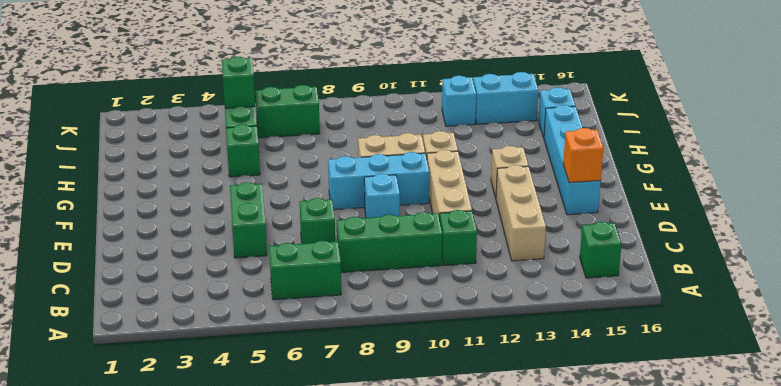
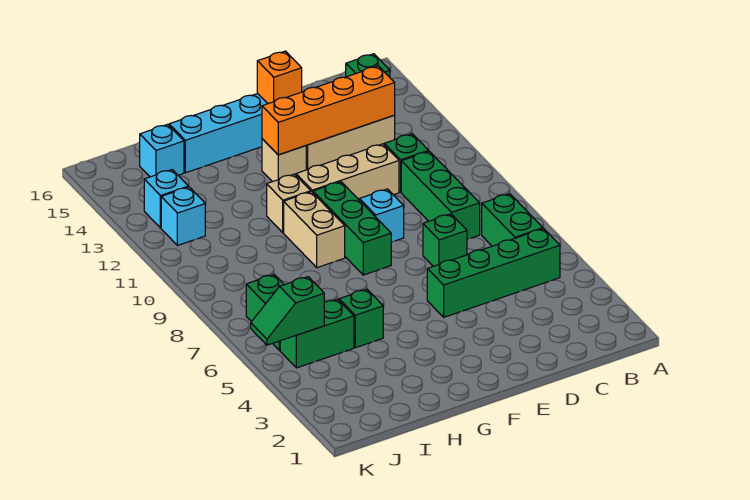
none -> orange 1x4 brick [262,66,395,155]
green 1x2 brick [230,182,267,258] -> green 1x4 brick [427,229,560,317]
cyan 1x3 brick [328,152,429,210] -> green 1x3 brick [313,182,391,275]
cyan 1x2 brick [473,72,539,124] -> cyan 1x1 brick [144,170,188,228]

